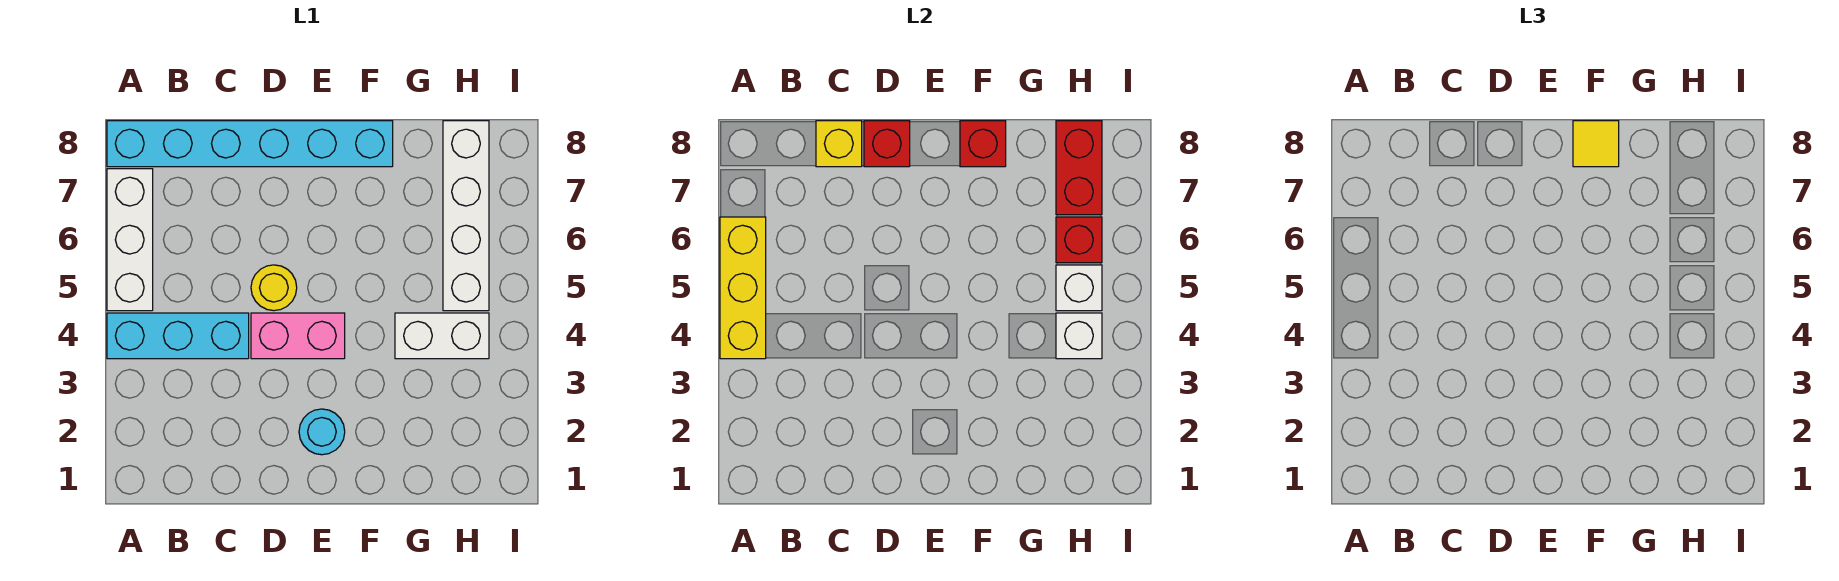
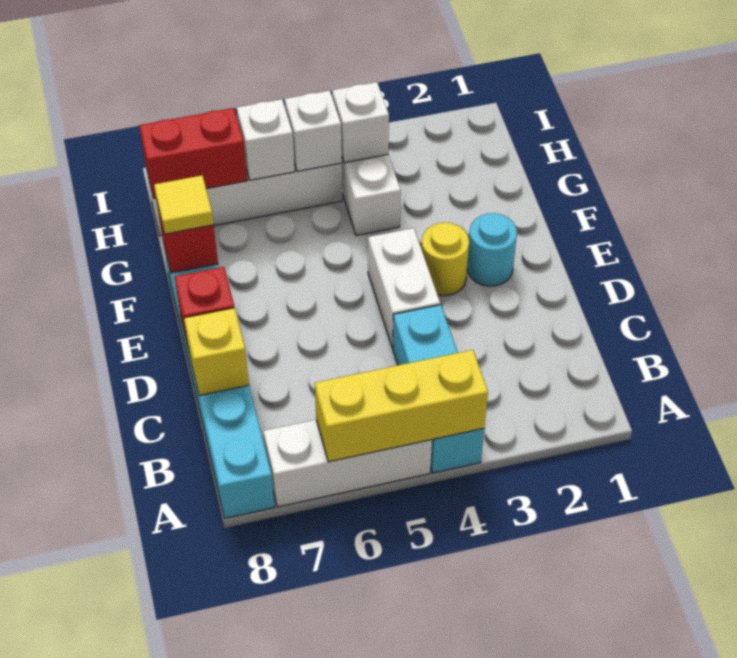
pink 1x2 brick [251,313,345,359] -> white 1x2 brick [368,228,440,348]
yellow 1x1 round brick [251,265,297,311] -> yellow 1x1 round brick moved to [421,223,469,296]
red 1x1 brick [1056,217,1102,263] -> white 1x1 brick [237,99,295,180]

